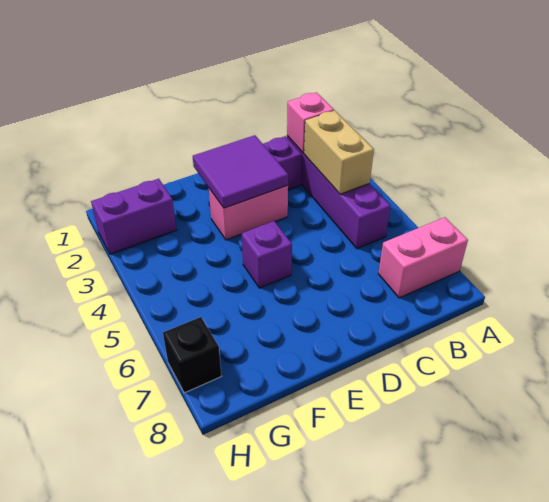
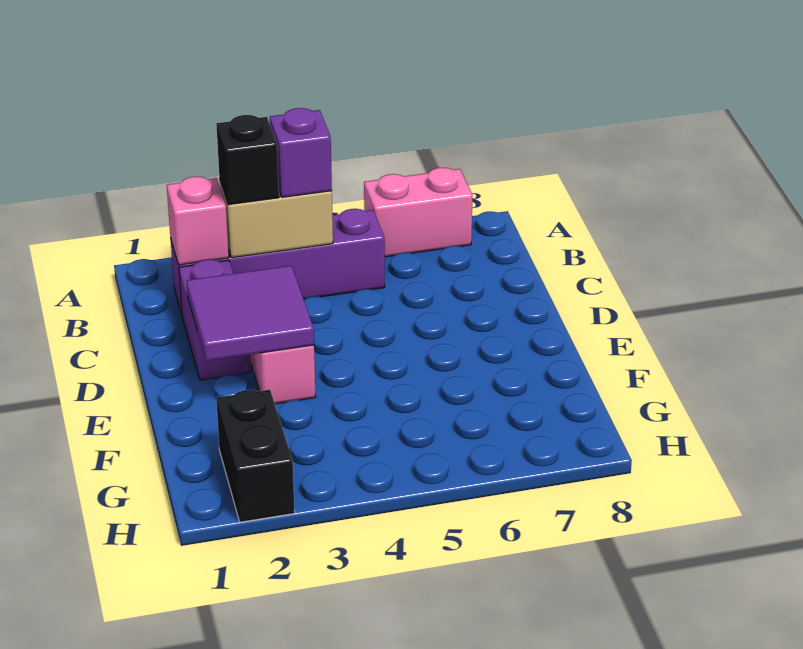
pink 1x2 brick [378,217,468,298] -> pink 1x2 brick turned to [364,168,472,257]
purple 1x1 brick [242,221,292,288] -> purple 1x1 brick moved to [270,108,332,197]
purple 1x2 brick [91,179,176,254] -> black 1x2 brick [216,390,295,522]
black 1x1 brick [163,317,221,393] -> black 1x1 brick moved to [216,115,279,205]

